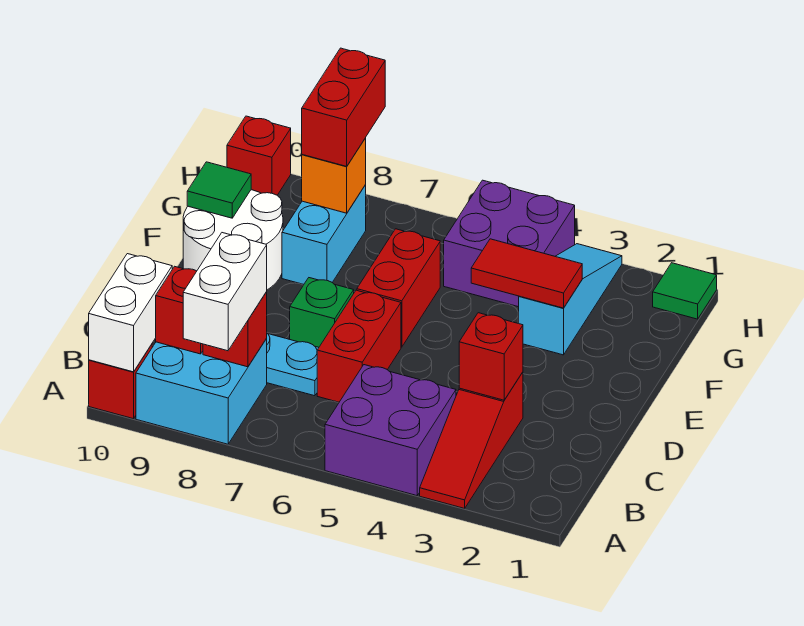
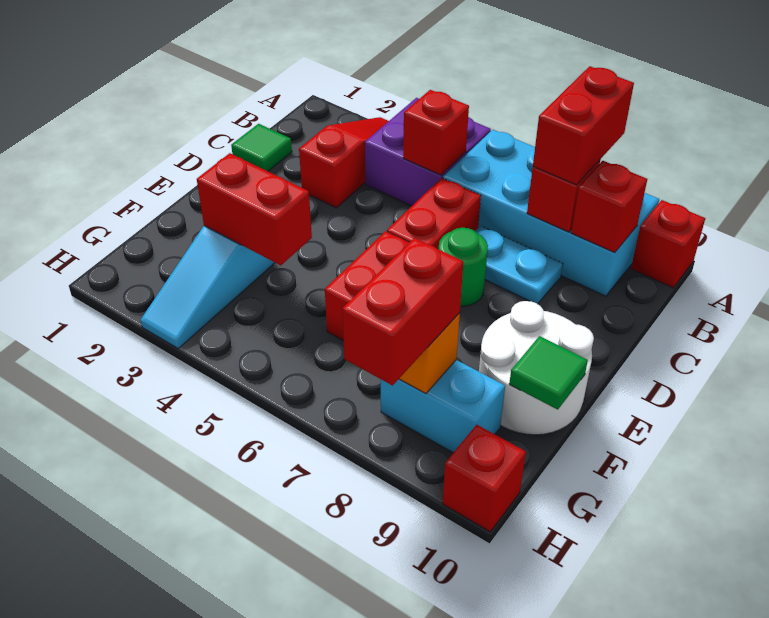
cyan 2x2 brick [136,338,267,444] -> cyan 2x4 brick [443,130,659,296]
white 1x2 brick [183,233,267,351] -> red 1x2 brick [533,66,634,185]
white 1x2 brick [89,254,172,372] -> none
red 1x1 brick [459,313,523,400] -> red 1x1 brick moved to [403,90,469,175]
green 1x1 brick [290,278,354,347] -> green 1x1 round brick [439,228,488,306]
red 1x2 tile [471,239,582,308] -> red 1x2 brick [197,153,312,265]
cyan 1x2 brick [282,185,366,284] -> cyan 1x2 brick turned to [381,360,505,453]
purple 2x2 brick [444,180,575,307] -> none
green 1x1 tile [653,263,717,319] -> green 1x1 tile moved to [231,124,292,171]

